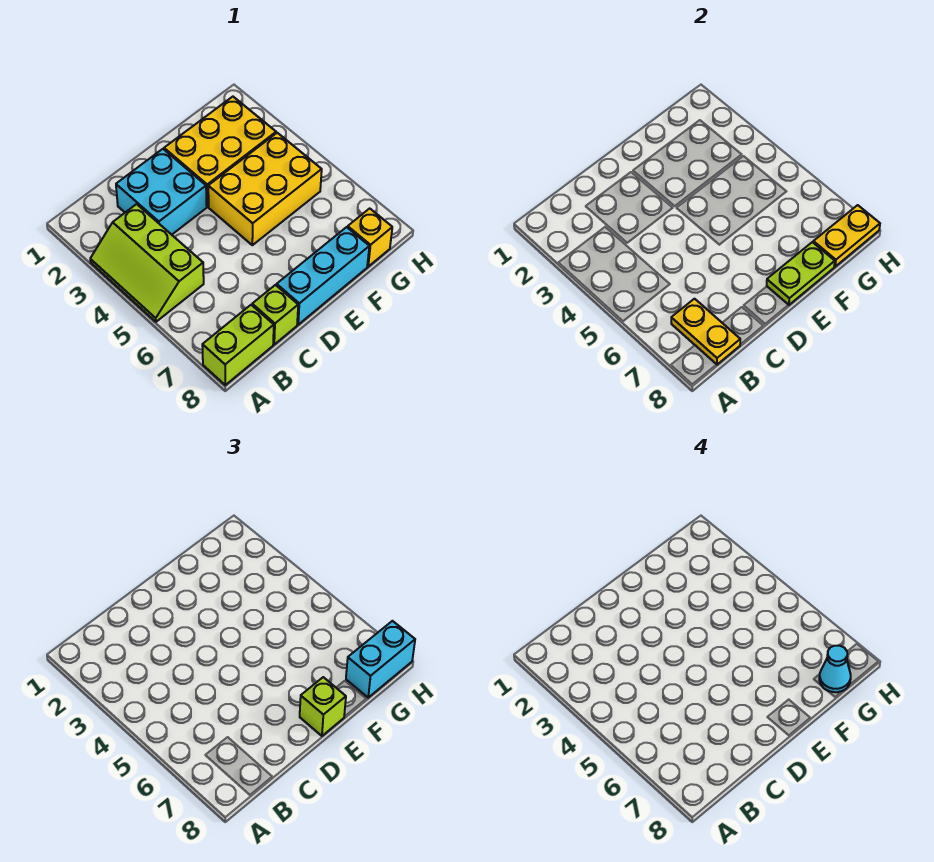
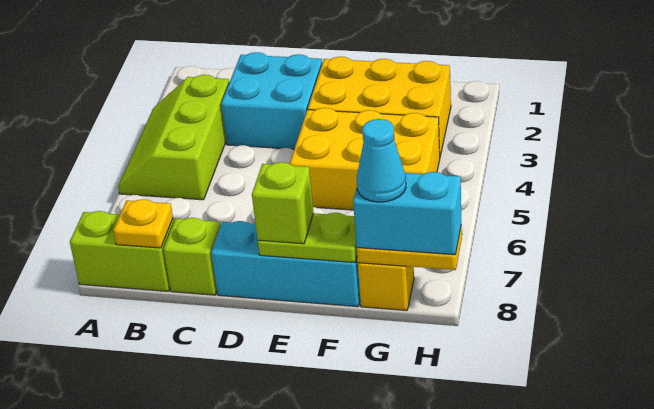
yellow 1x2 plate [671,299,740,365] -> yellow 1x1 plate [113,199,173,248]

